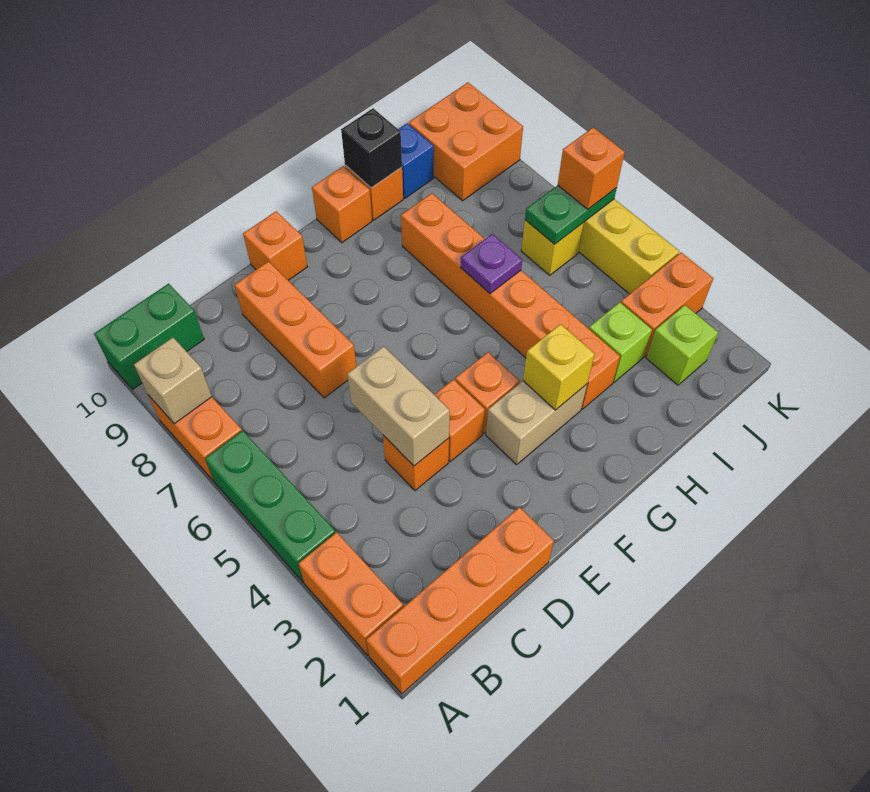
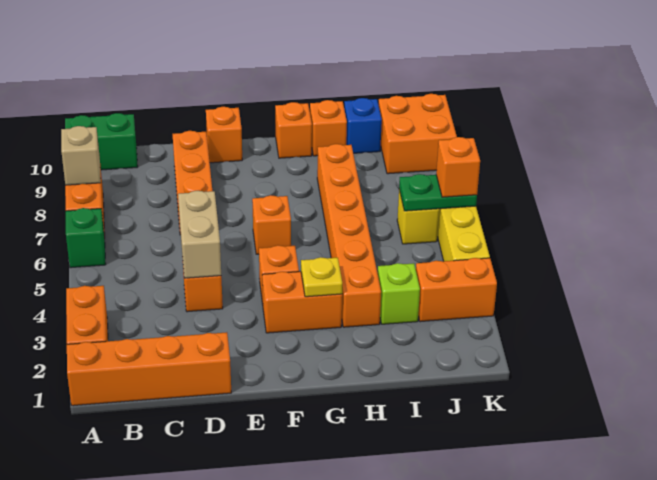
green 1x3 brick [205,430,336,582] -> green 1x1 brick [66,208,106,268]
orange 1x1 brick [434,380,485,462] -> orange 1x1 brick moved to [252,195,291,254]
tan 1x2 brick [486,381,587,465] -> orange 1x2 brick [262,272,342,333]
yellow 1x1 brick [523,324,595,410] -> yellow 1x1 plate [301,257,342,297]
purple 1x1 plate [460,234,522,294] -> none
black 1x1 brick [341,108,402,188] -> none
lime 1x1 brick [646,305,718,385] -> none

